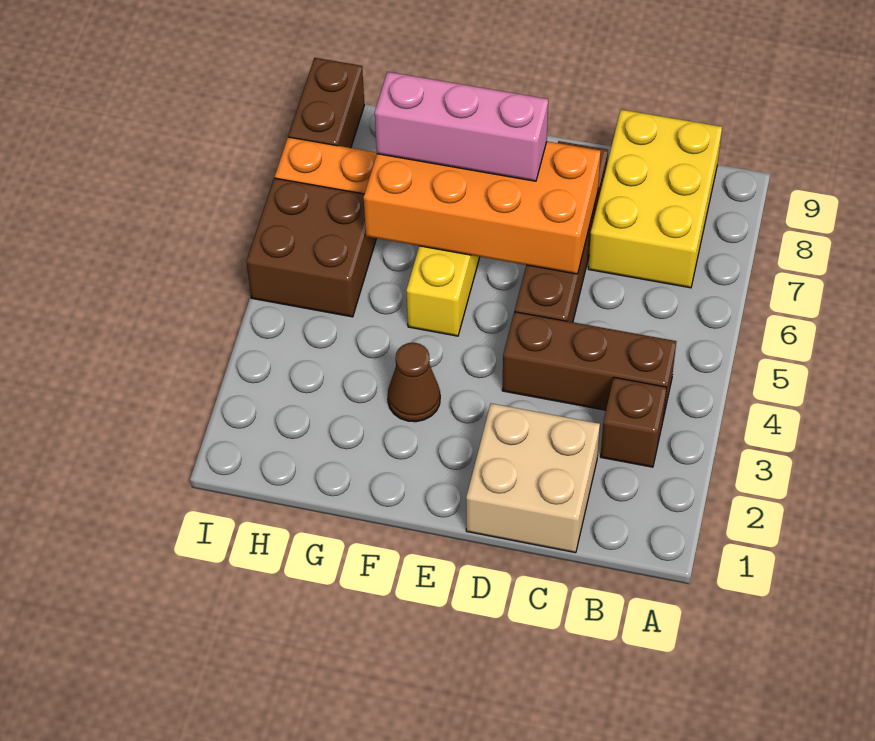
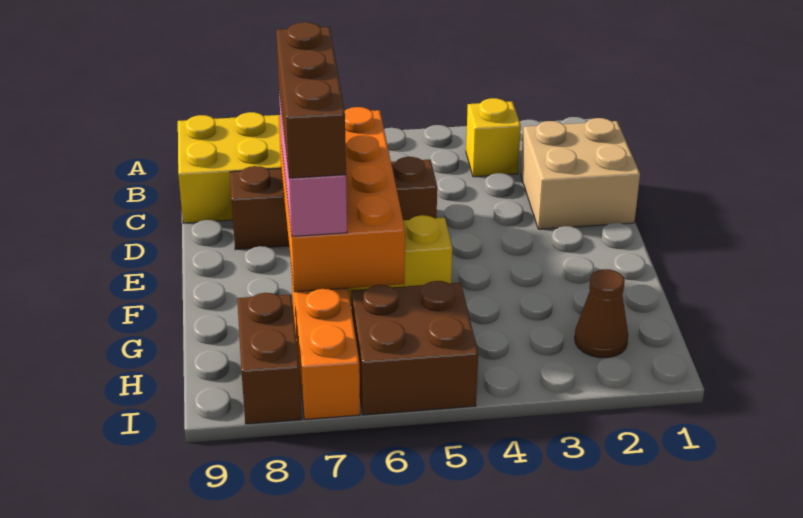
brown 1x1 brick [600,377,667,467] -> yellow 1x1 brick [466,98,521,177]
brown 1x3 brick [502,312,676,418] -> brown 1x3 brick moved to [276,22,346,178]
brown 1x1 cone [388,343,440,422] -> brown 1x1 cone moved to [575,269,628,358]
brown 1x2 brick [288,58,364,148] -> brown 1x2 brick turned to [237,293,301,424]

